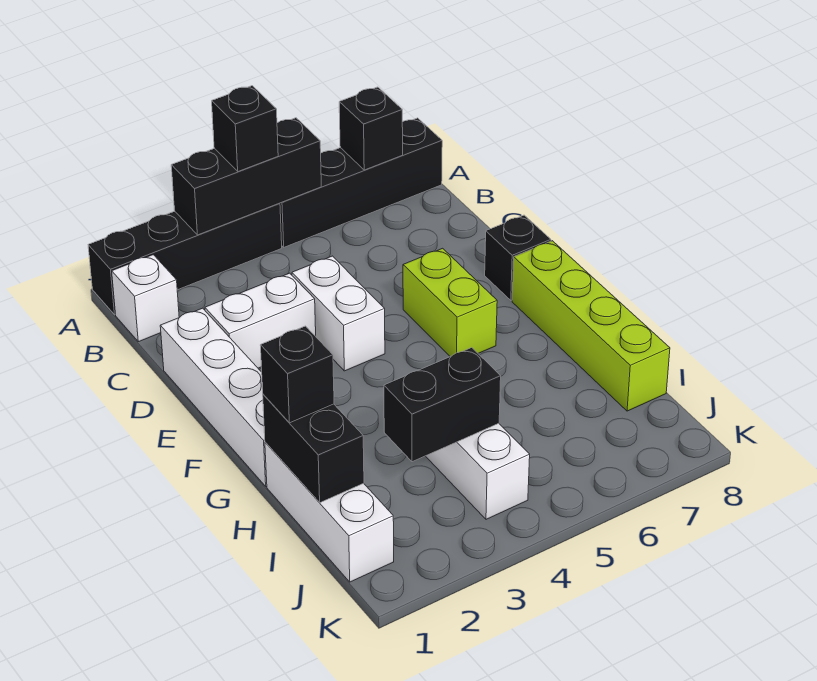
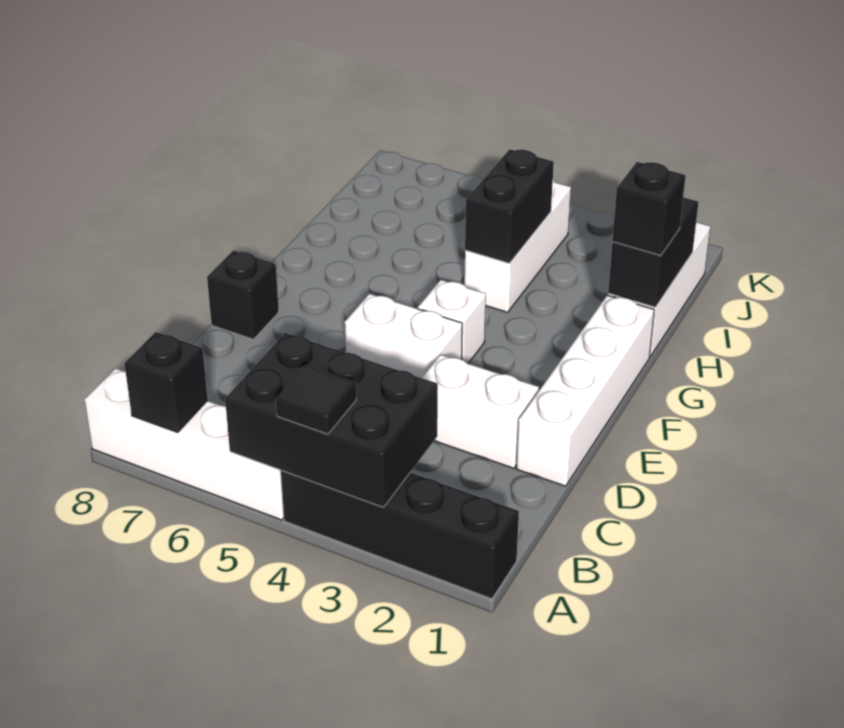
black 1x3 brick [171,118,321,235] -> black 2x3 brick [225,333,438,507]
black 1x1 brick [212,86,278,171] -> black 1x1 tile [276,365,356,434]
black 1x4 brick [280,118,442,247] -> white 1x4 brick [84,368,284,520]
white 1x1 brick [112,255,179,342] -> white 1x1 brick moved to [418,280,486,363]
white 1x2 brick [292,256,385,371] -> white 1x2 brick turned to [345,294,462,378]
lime 1x2 brick [403,248,497,357] -> none
lime 1x4 brick [512,241,670,411] -> none
black 1x2 brick [384,348,501,462] -> black 1x2 brick turned to [465,149,554,263]

